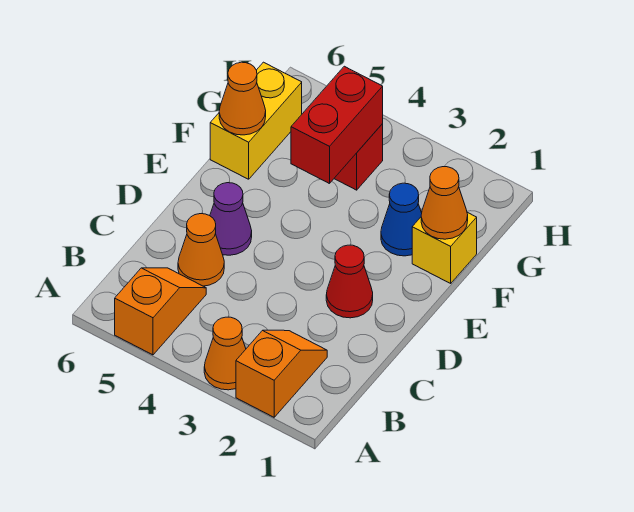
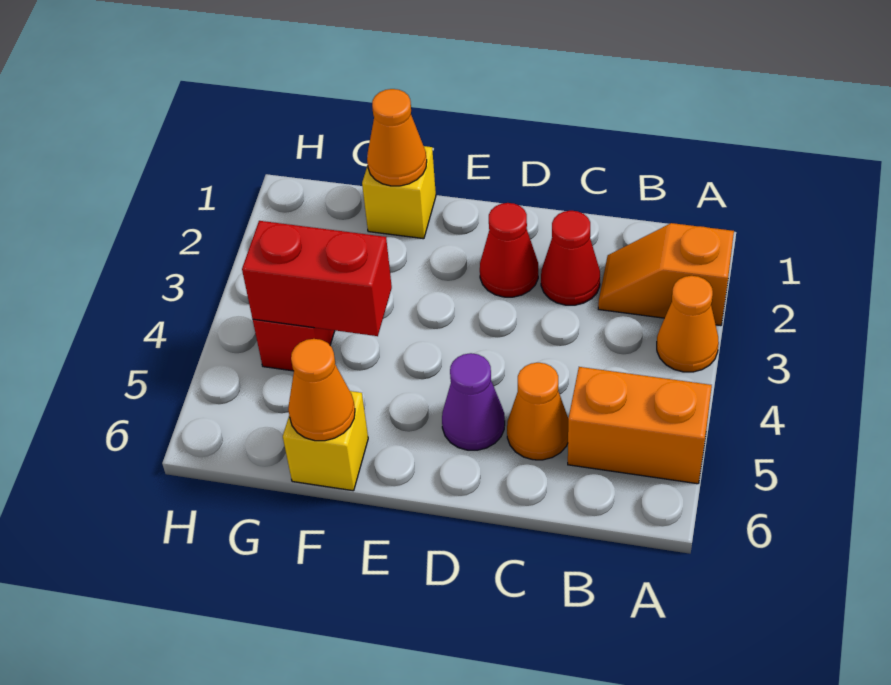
orange 1x2 slope [115,268,206,355] -> orange 1x2 brick [568,367,712,484]
none -> red 1x1 cone [541,211,600,305]
blue 1x1 cone [381,183,422,256] -> none
yellow 1x2 brick [210,62,302,179] -> yellow 1x1 brick [283,391,368,491]

